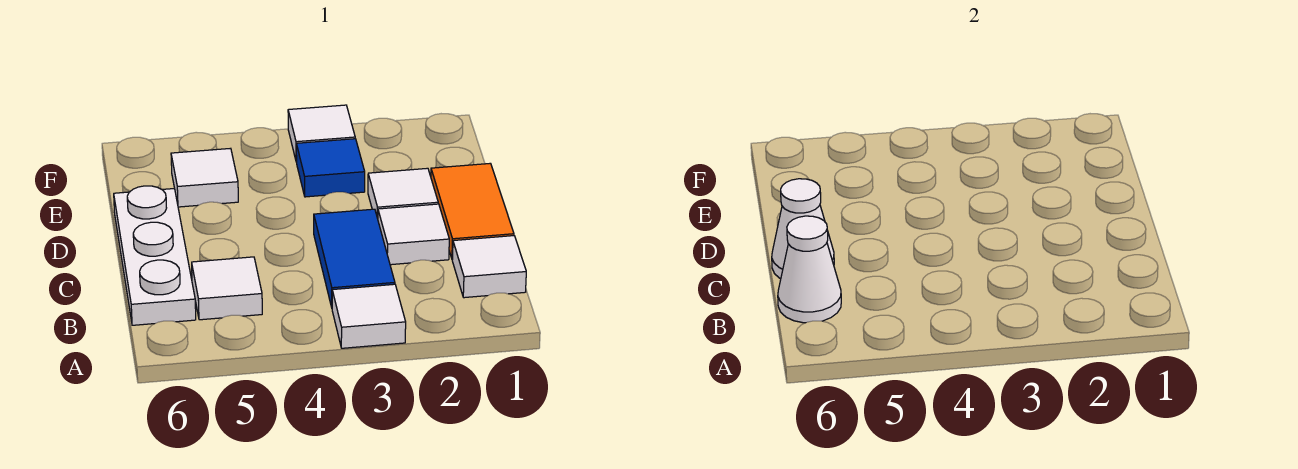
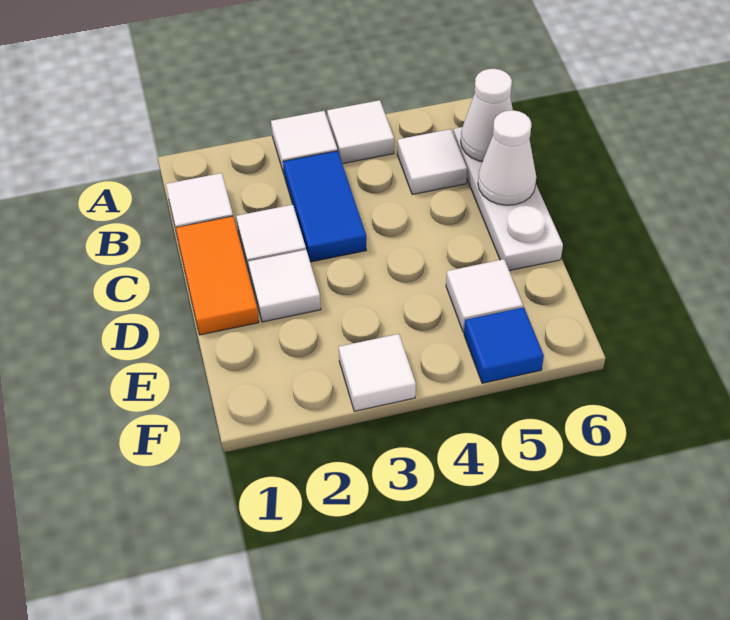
none -> white 1x1 tile [327,100,394,164]
blue 1x1 tile [296,139,365,197] -> blue 1x1 tile moved to [464,307,544,383]

